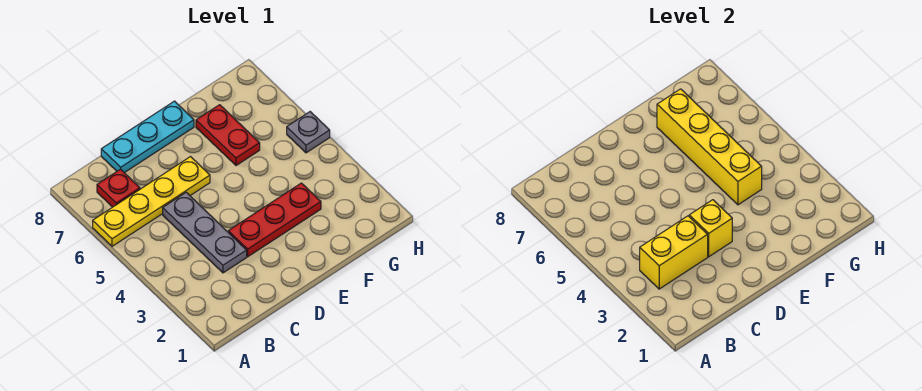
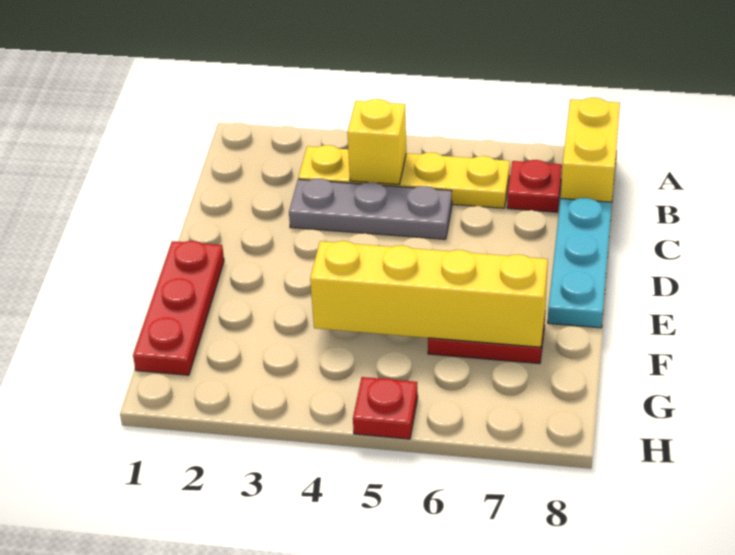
yellow 1x4 plate [93,157,210,246] -> yellow 1x4 plate turned to [298,145,510,208]
yellow 1x2 brick [640,216,708,289] -> yellow 1x2 brick moved to [561,98,620,202]
red 1x3 plate [228,183,321,257] -> red 1x3 plate moved to [133,241,224,375]
yellow 1x1 brick [689,200,732,257] -> yellow 1x1 brick moved to [347,99,406,185]
grey 1x1 plate [287,112,330,153] -> red 1x1 plate [353,377,418,439]

